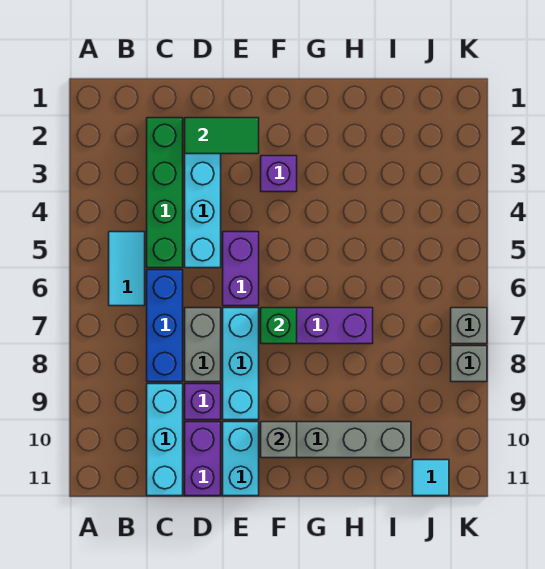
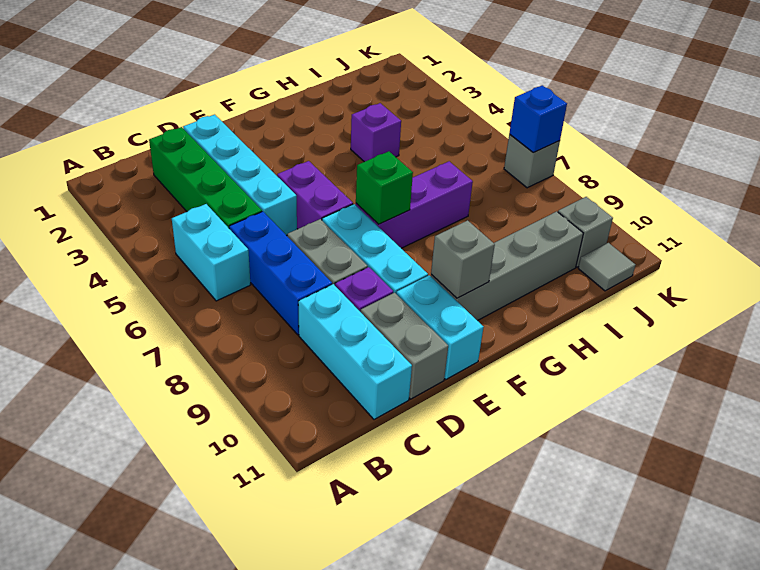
cyan 1x2 tile [109,232,145,306] -> cyan 1x2 brick [172,204,250,301]
green 1x2 tile [185,118,259,154] -> none
purple 1x2 brick [185,422,221,496] -> grey 1x2 brick [361,293,448,399]
purple 1x1 brick [261,156,297,192] -> purple 1x1 brick moved to [351,103,401,162]
cyan 1x1 tile [413,460,449,496] -> grey 1x1 tile [578,243,635,291]
none -> blue 1x1 brick [509,85,567,153]
grey 1x1 brick [451,346,487,382] -> grey 1x1 brick moved to [558,197,613,267]

